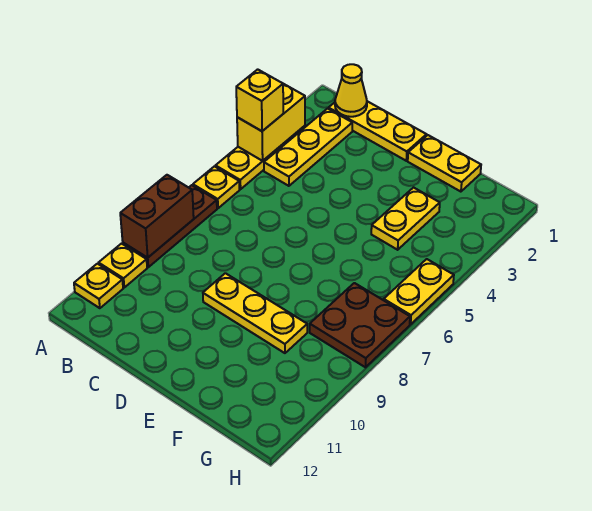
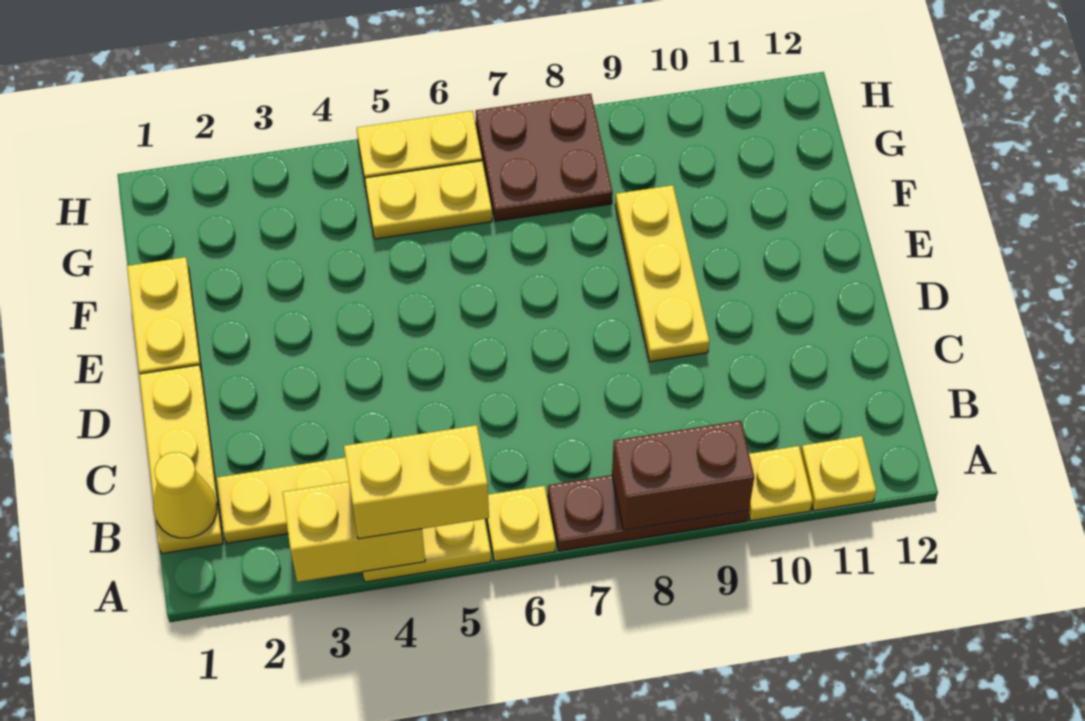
yellow 1x1 brick [236,69,283,131] -> yellow 1x2 brick [344,425,489,539]
yellow 1x2 plate [371,188,440,250] -> yellow 1x2 plate moved to [365,161,492,239]

